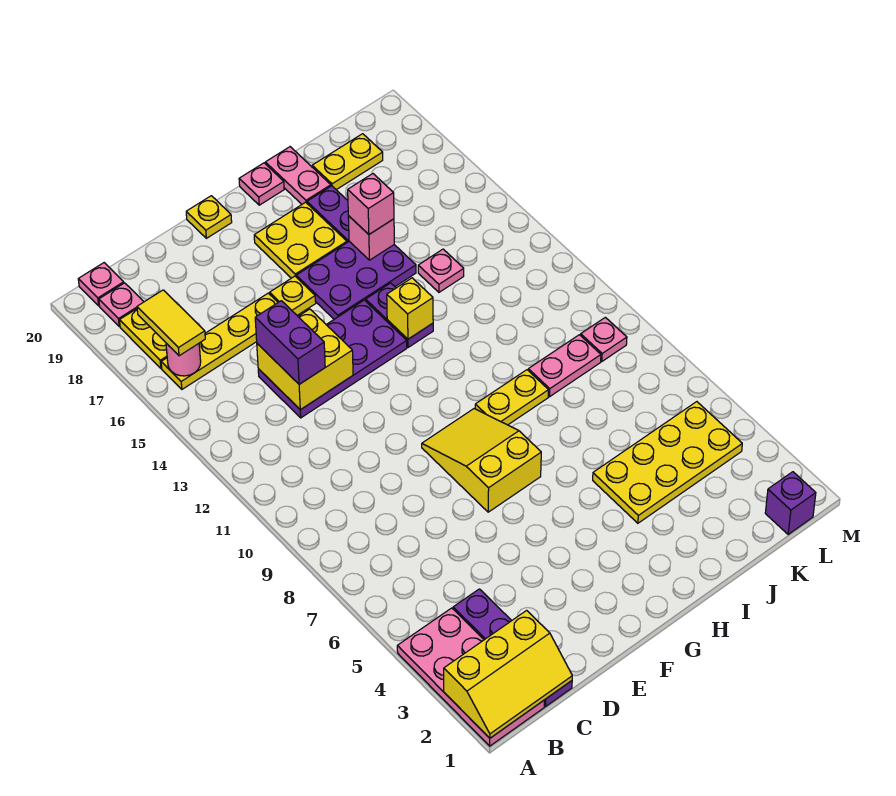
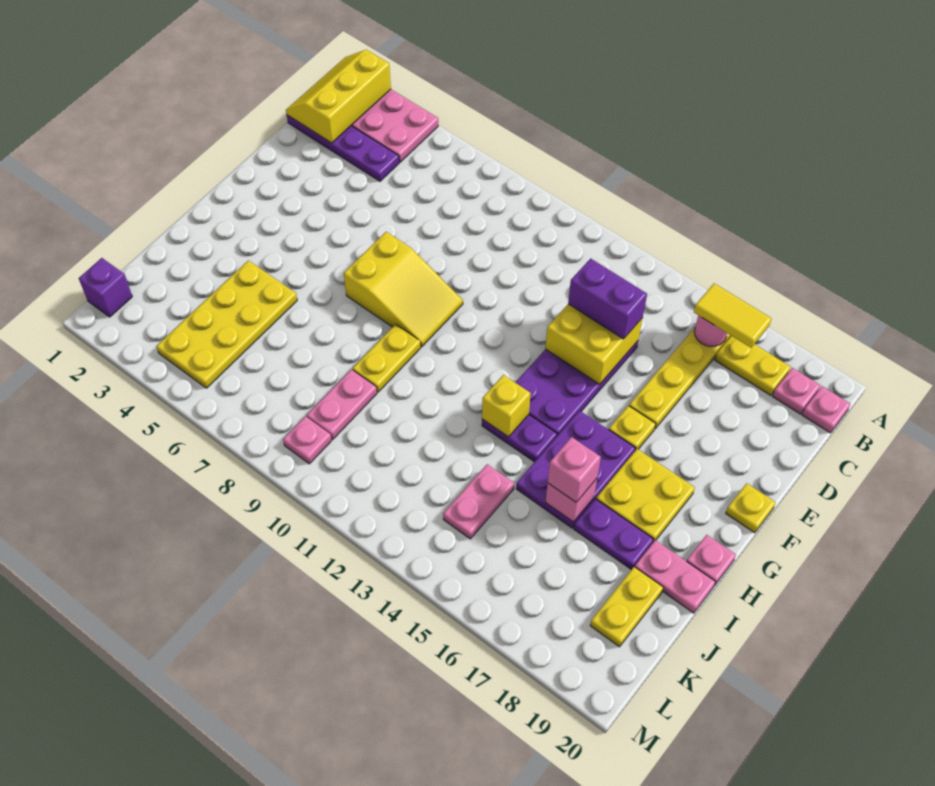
pink 1x1 plate [418,249,464,292] -> pink 1x2 plate [443,464,514,539]

